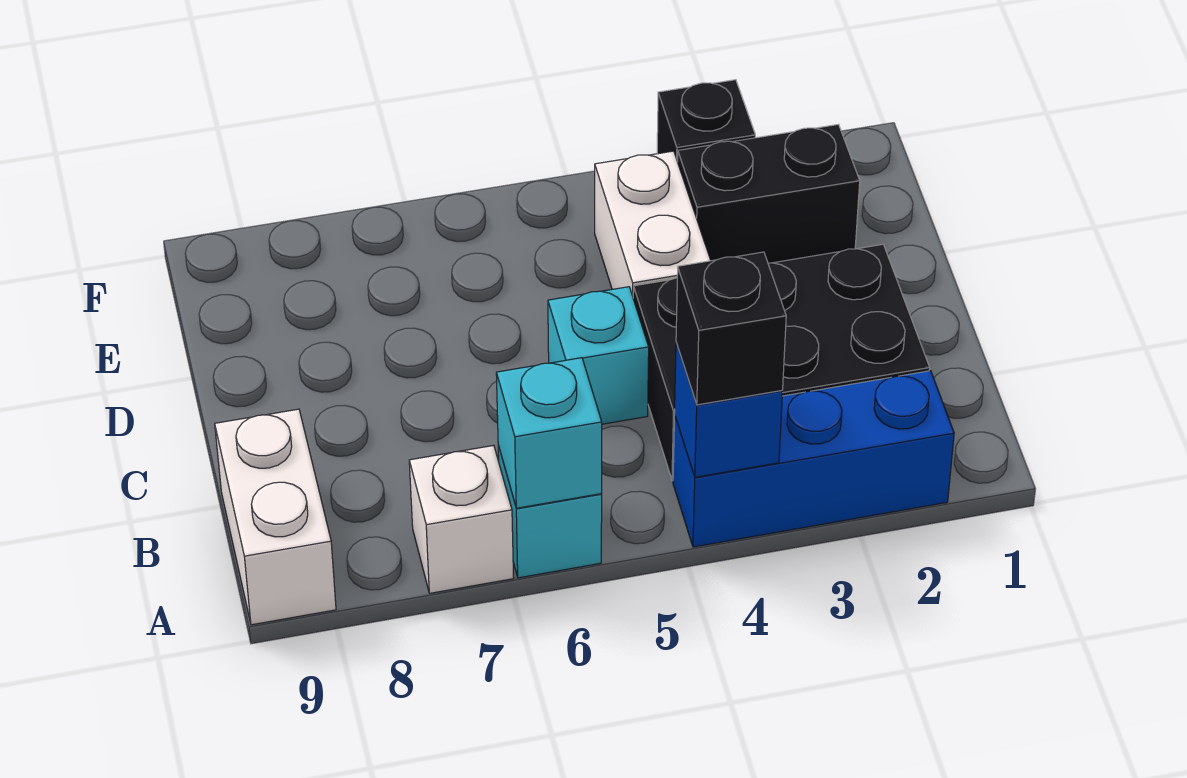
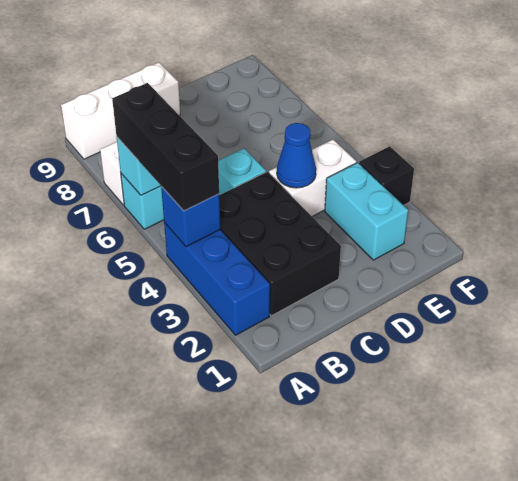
black 1x1 brick [676,252,786,405] -> black 1x3 brick [112,83,219,211]
white 1x2 brick [215,409,336,625] -> white 1x3 brick [61,62,180,159]
none -> blue 1x1 cone [277,123,316,188]
black 1x2 brick [678,124,860,263] -> cyan 1x2 brick [325,162,408,260]

